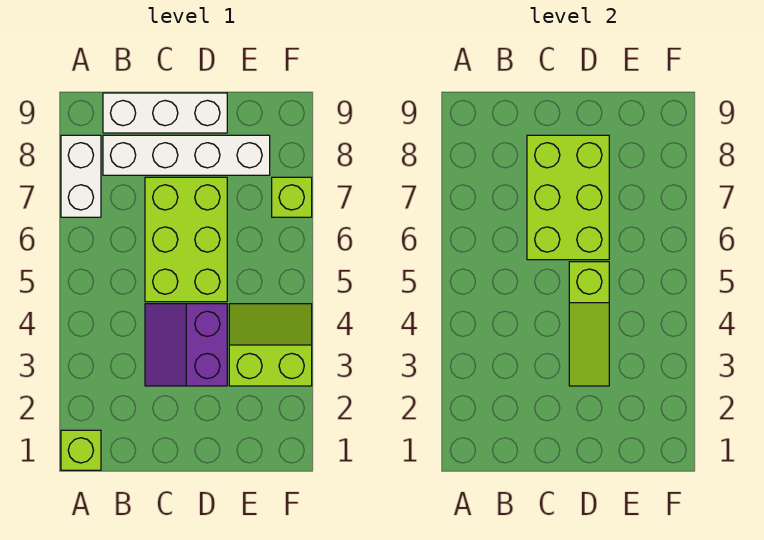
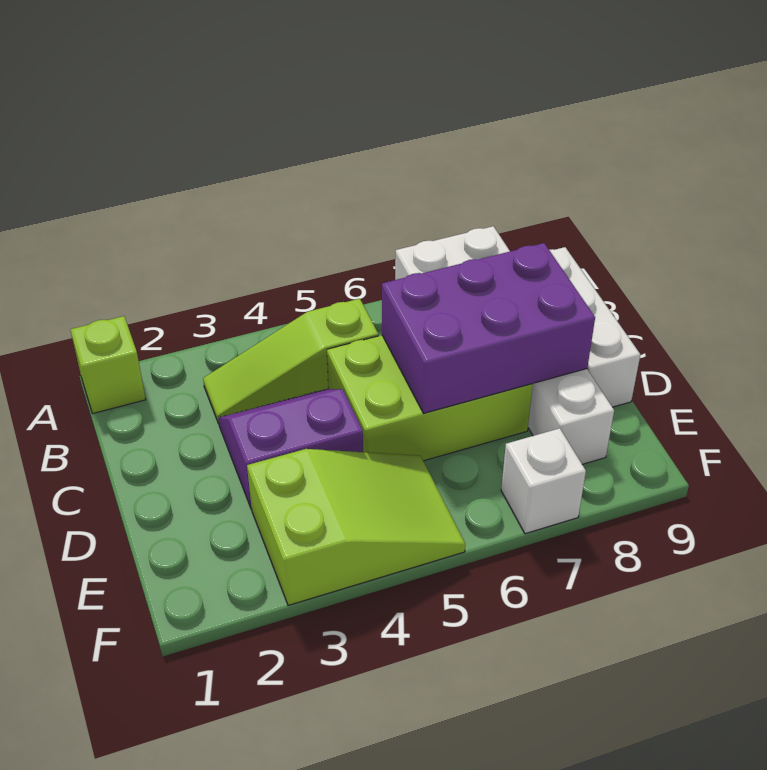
lime 2x3 brick [527,135,609,260] -> purple 2x3 brick [382,243,595,413]
lime 1x3 slope [569,262,609,386] -> lime 1x3 slope moved to [203,299,378,424]
lime 2x2 slope [229,304,312,386] -> lime 2x3 slope [247,449,465,605]
lime 1x1 brick [272,177,312,217] -> white 1x1 brick [501,428,586,534]

